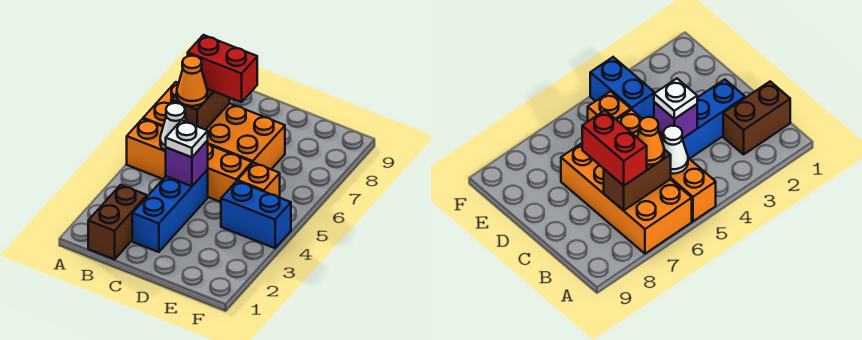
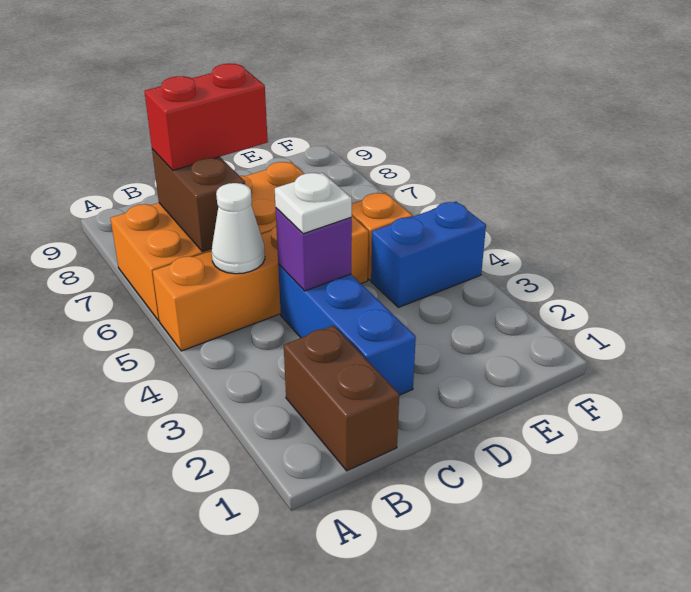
orange 1x1 cone [177,56,207,106] -> none

